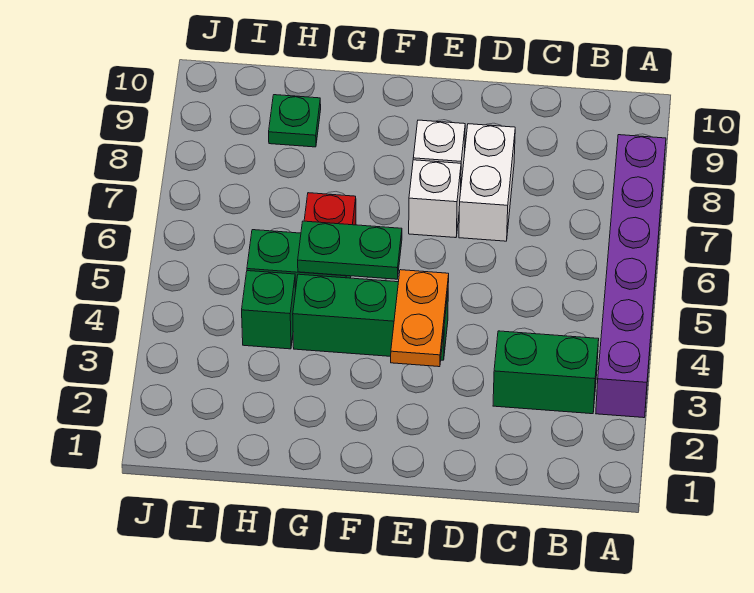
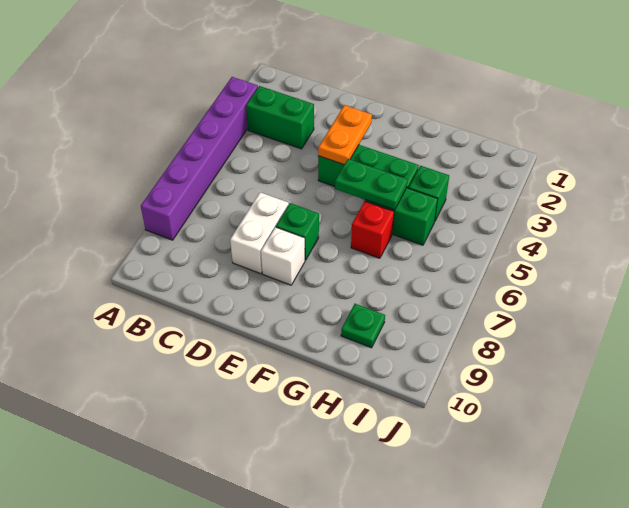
white 1x1 brick [409,160,461,238] -> green 1x1 brick [276,203,319,260]

